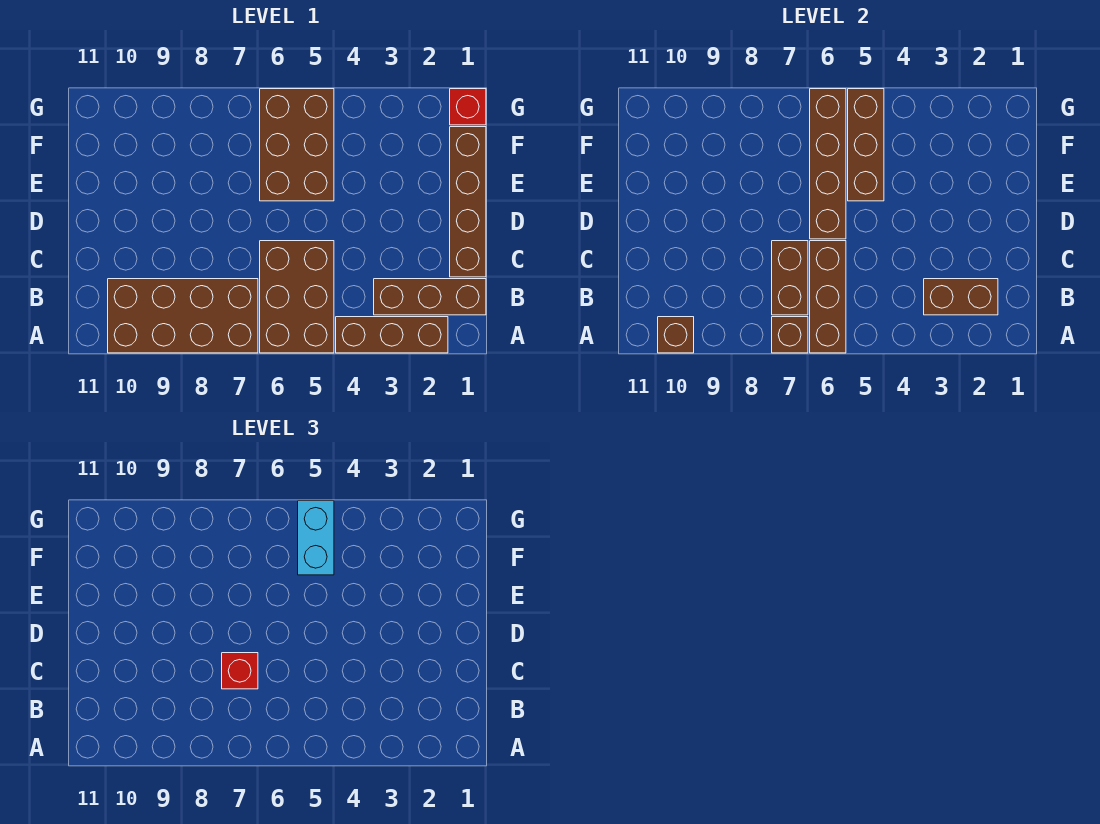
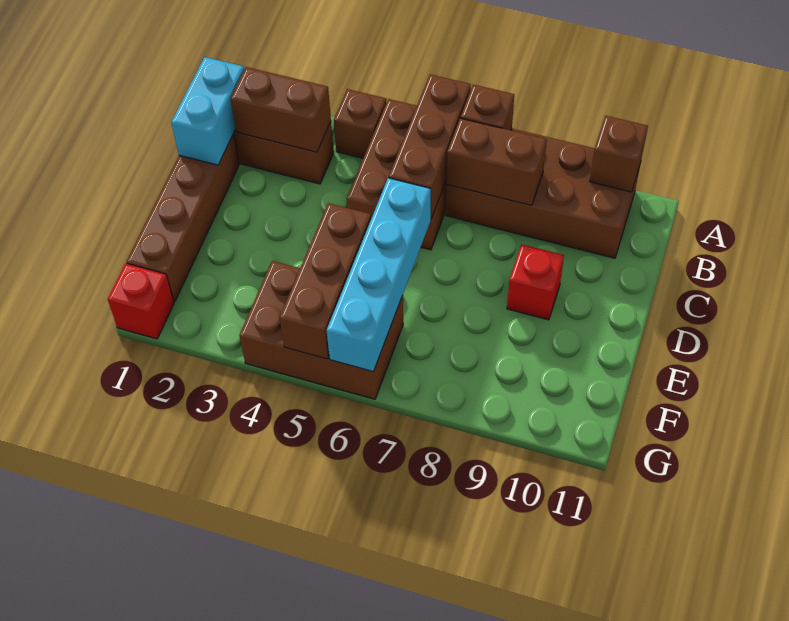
brown 1x3 brick [336,317,448,353] -> brown 1x1 brick [334,89,386,158]
brown 1x2 brick [772,241,808,315] -> brown 1x2 brick turned to [446,118,547,206]
red 1x1 brick [222,653,258,689] -> red 1x1 brick moved to [507,244,564,320]
brown 1x4 brick [810,89,846,239] -> cyan 1x4 brick [327,178,431,372]
brown 2x3 brick [260,89,334,201] -> brown 2x3 brick turned to [240,261,403,399]
cyan 1x2 brick [298,501,334,575] -> cyan 1x2 brick moved to [171,57,244,165]

